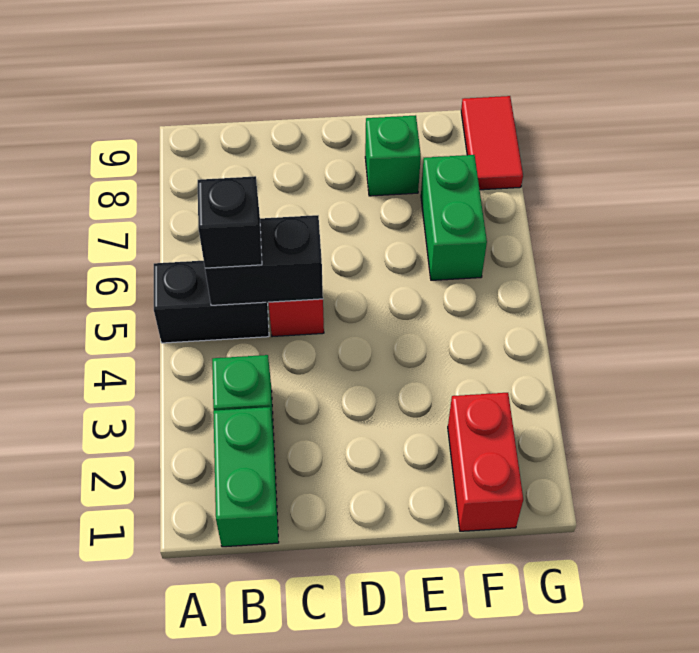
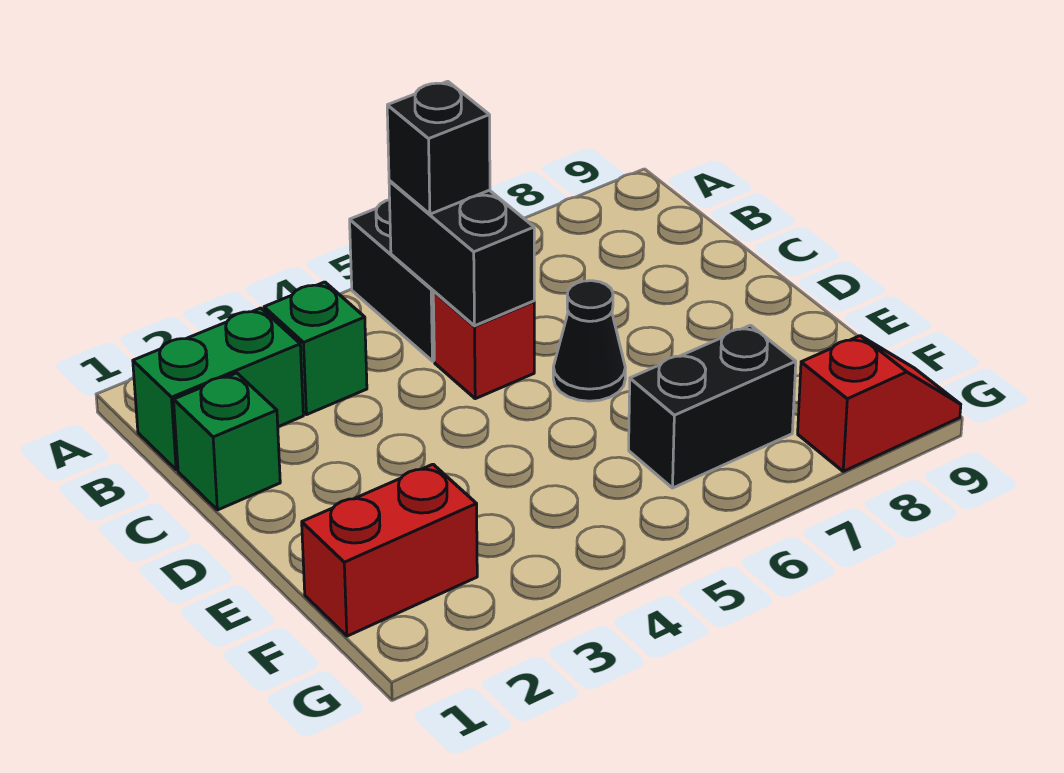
none -> black 1x1 cone [553,281,625,401]
green 1x1 brick [365,115,421,196] -> green 1x1 brick moved to [174,373,280,510]
green 1x2 brick [421,155,487,280] -> black 1x2 brick [629,325,796,488]
red 1x2 tile [461,96,523,190] -> red 1x2 slope [798,336,961,471]

